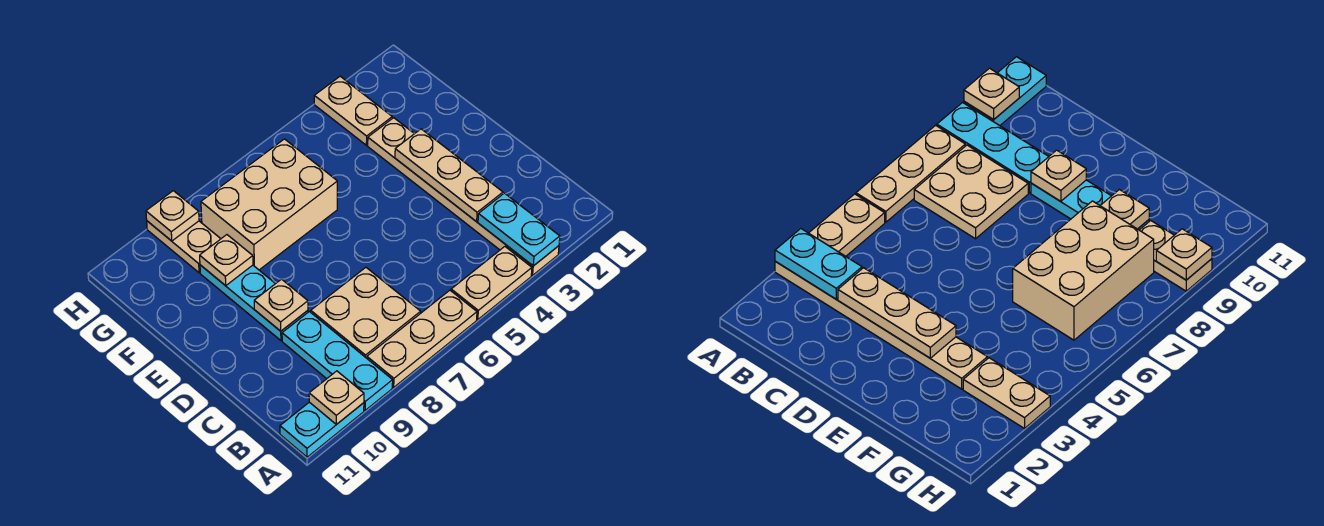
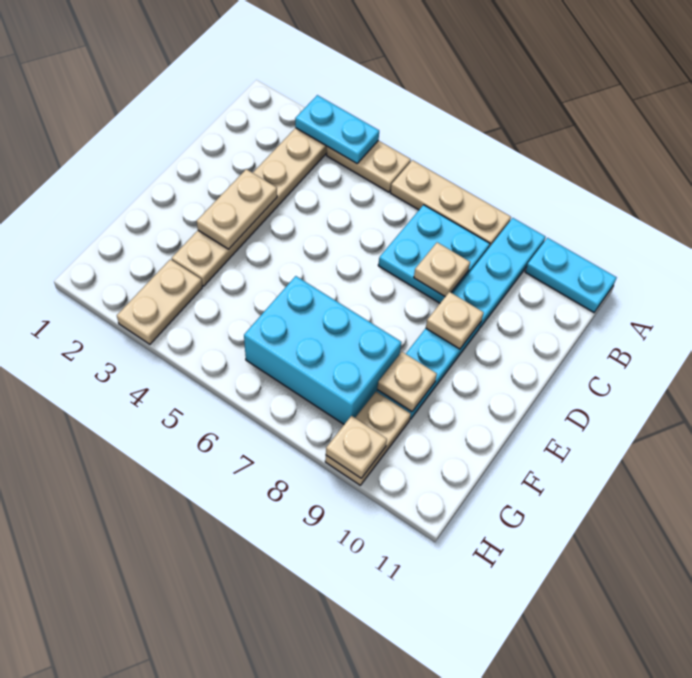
cyan 1x2 plate [478,193,560,266] -> cyan 1x2 plate turned to [295,95,379,164]
tan 1x1 plate [309,371,364,424] -> tan 1x1 plate moved to [414,242,470,297]
tan 2x2 plate [311,267,421,358] -> cyan 2x2 plate [378,205,490,303]
tan 1x3 plate [395,129,503,222] -> tan 1x2 plate [197,169,277,249]
tan 2x3 brick [201,139,337,270] -> cyan 2x3 brick [244,276,401,424]

